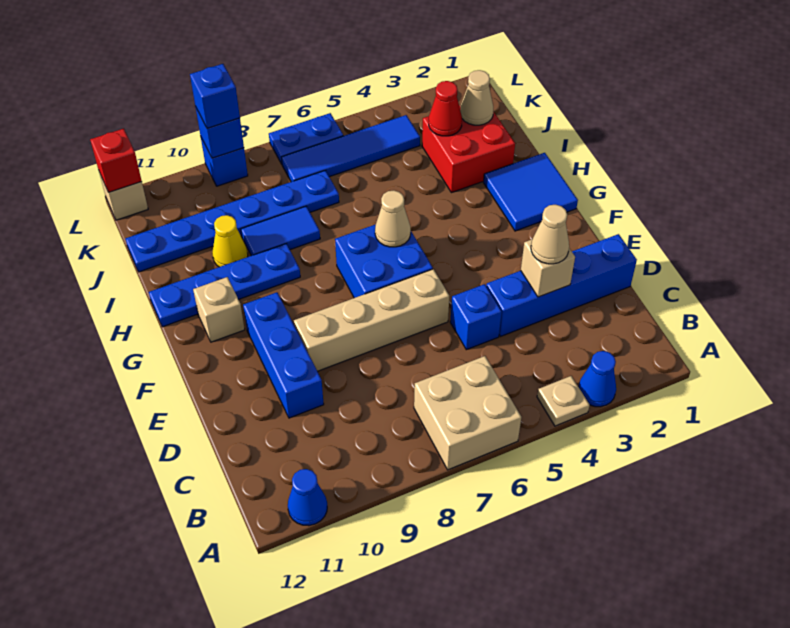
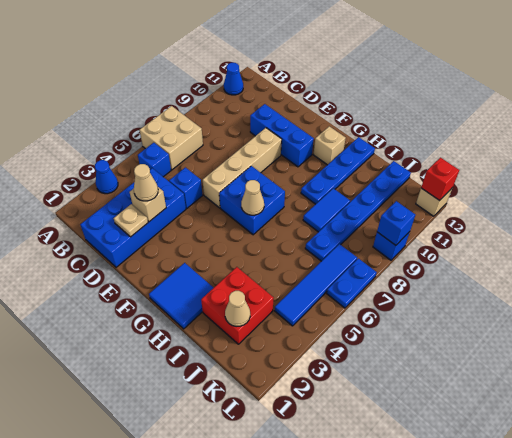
tan 1x1 plate [537,376,590,426] -> tan 1x1 plate moved to [114,204,148,237]
blue 1x4 brick [486,234,637,337] -> blue 2x4 brick [80,168,186,267]
yellow 1x1 cone [212,215,248,267] -> none
red 1x1 cone [429,81,462,136] -> none
blue 1x1 brick [190,64,240,129] -> blue 1x1 brick moved to [138,143,171,177]

